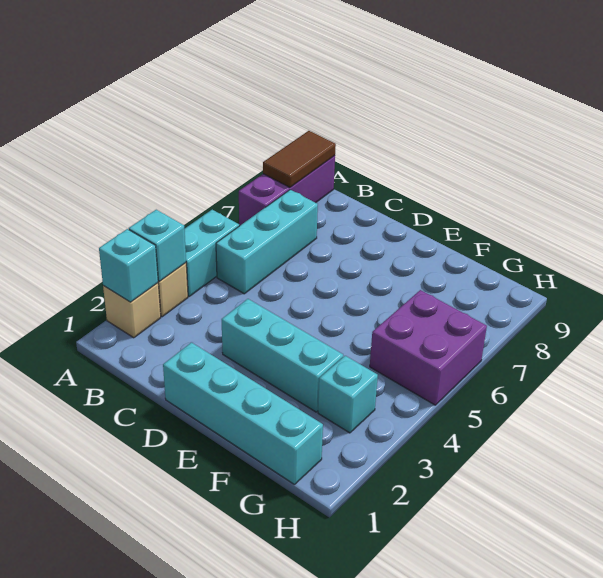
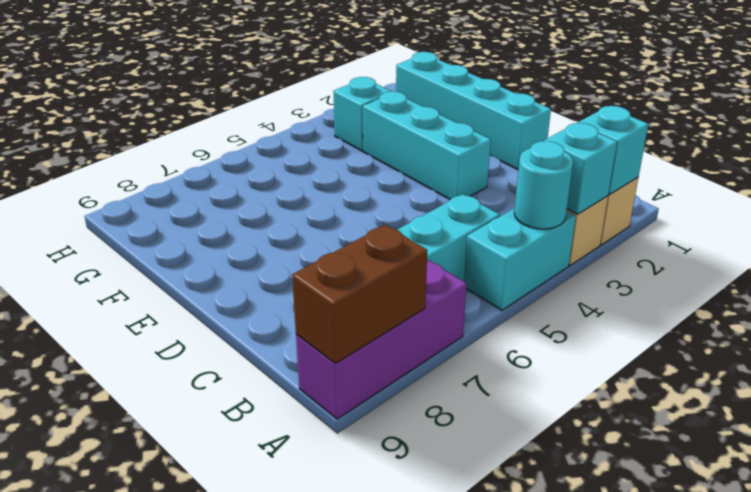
none -> cyan 1x1 round brick [514,141,573,229]
brown 1x2 tile [263,131,336,187] -> brown 1x2 brick [292,225,427,363]
purple 2x2 brick [370,290,487,405] -> none

